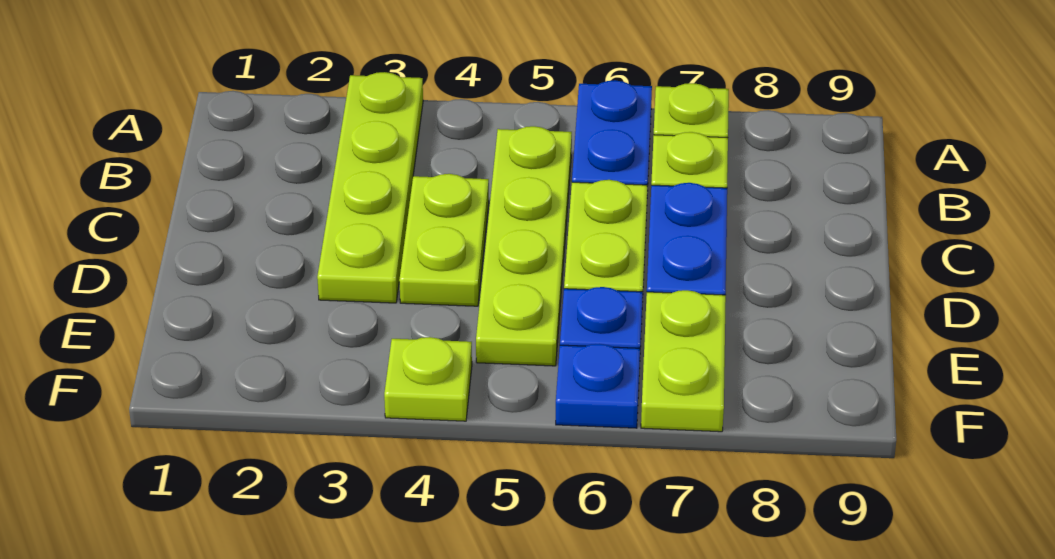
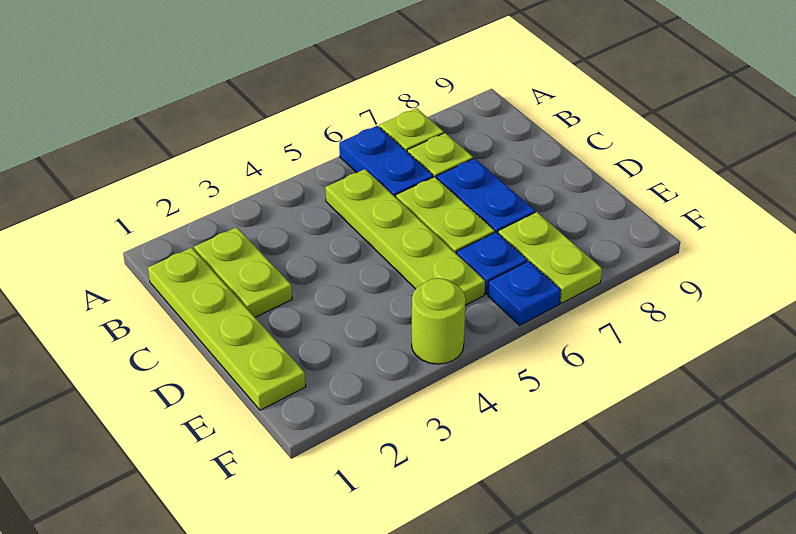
lime 1x4 plate [317,72,423,303] -> lime 1x4 plate moved to [148,248,306,410]
lime 1x2 plate [399,174,489,306] -> lime 1x2 plate moved to [194,227,292,317]
lime 1x1 plate [384,337,472,421] -> lime 1x1 round brick [412,278,466,364]

